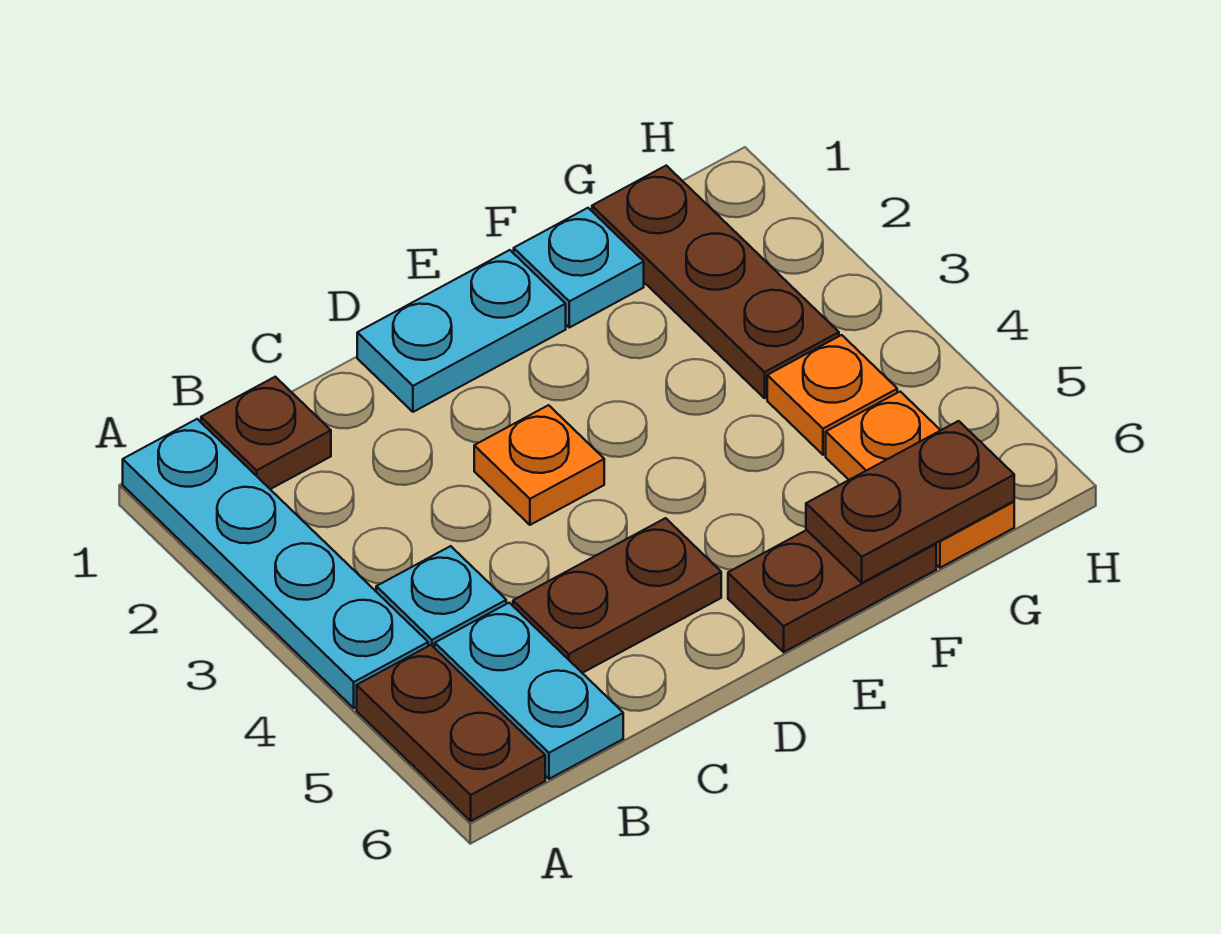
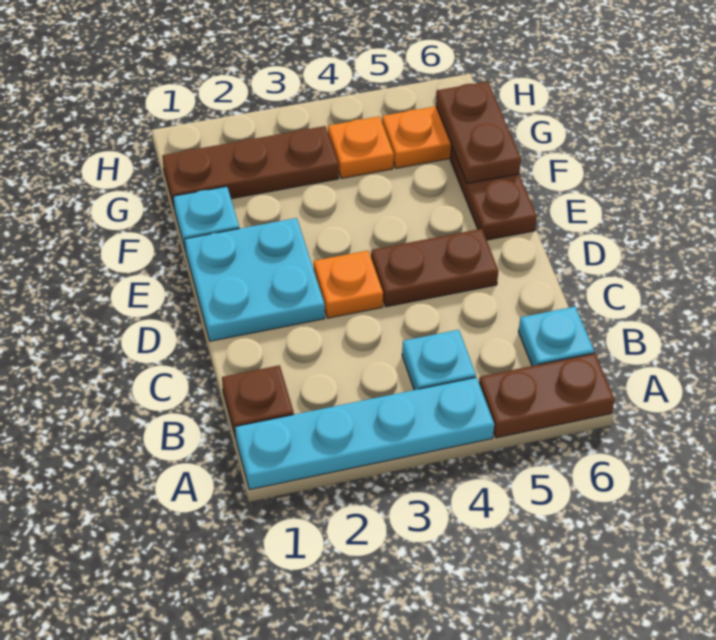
cyan 1x2 plate [435,603,623,779] -> cyan 1x1 plate [518,307,594,366]
brown 1x2 plate [513,518,721,673] -> brown 1x2 plate turned to [371,229,498,307]
cyan 1x2 plate [357,250,566,412] -> cyan 2x2 plate [185,218,325,341]

